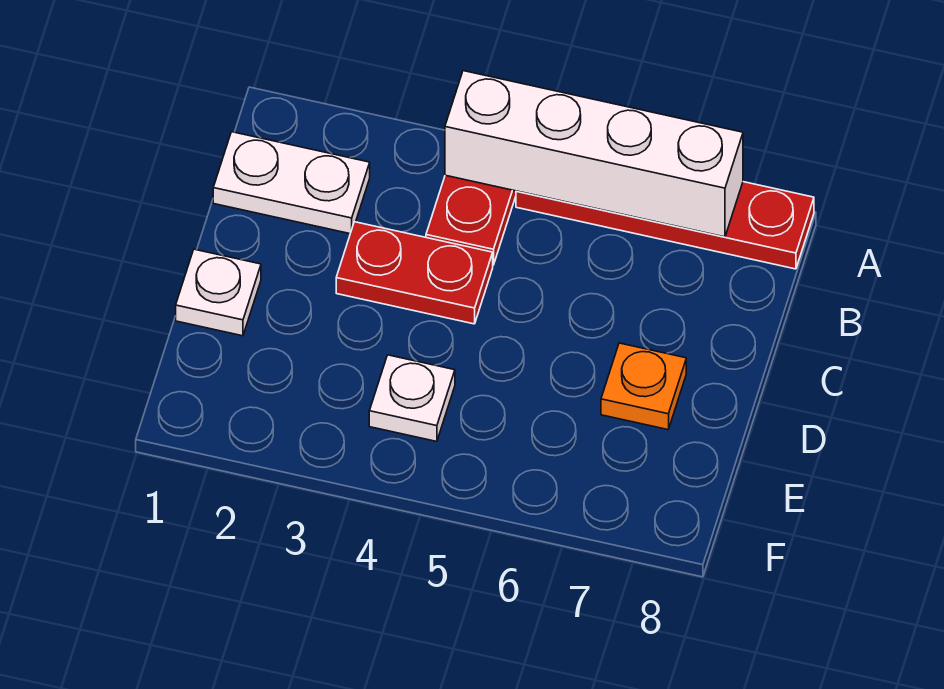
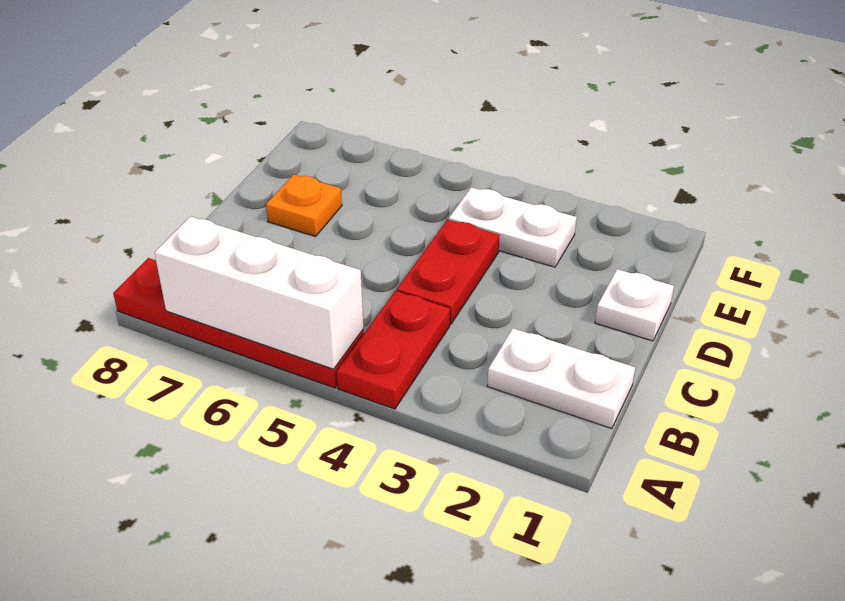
white 1x4 brick [445,71,743,237] -> white 1x3 brick [155,216,363,369]
red 1x2 plate [336,222,493,324] -> red 1x2 plate turned to [397,220,500,324]
white 1x1 plate [369,355,455,442] -> white 1x2 plate [449,187,577,267]

